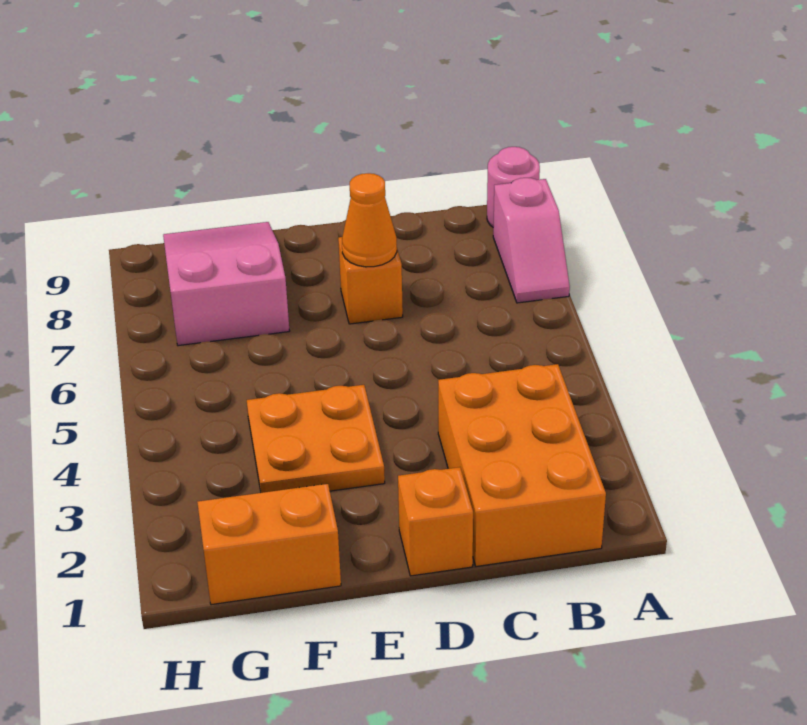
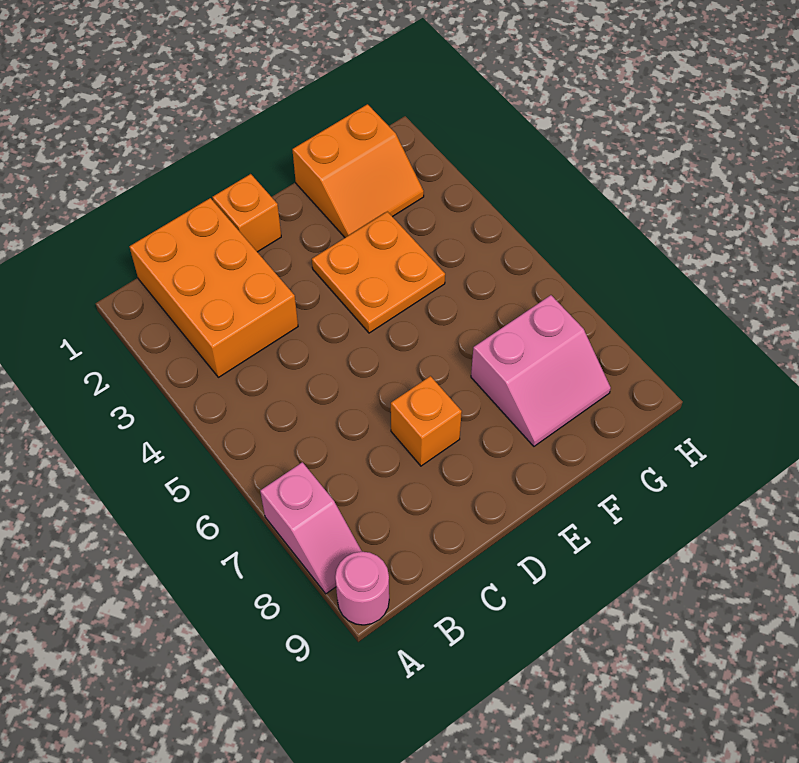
pink 1x2 slope [493,178,570,303] -> pink 1x2 slope turned to [260,462,362,594]
orange 1x1 cone [342,173,397,267] -> none
pink 2x3 slope [163,222,289,346] -> pink 2x2 slope [471,295,611,446]

